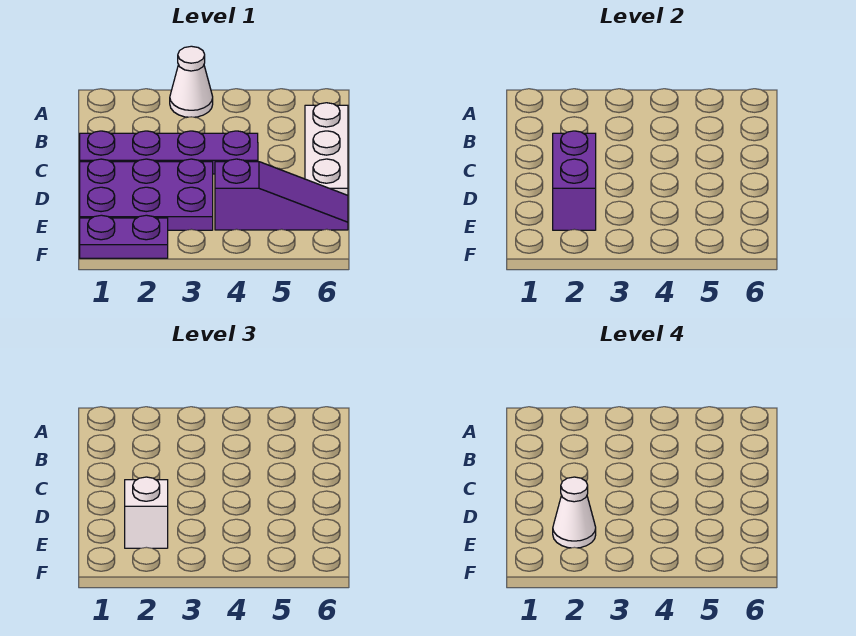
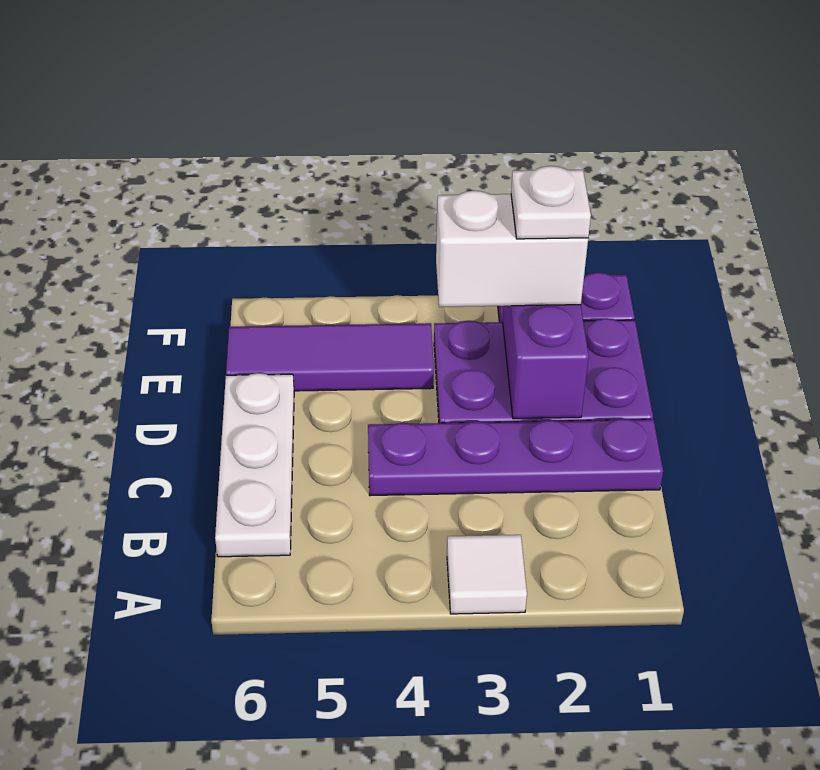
white 1x1 cone [170,46,213,117] -> white 1x1 tile [447,535,527,614]
white 1x1 brick [125,477,168,548] -> white 1x2 brick [436,191,588,307]
white 1x1 cone [553,477,596,548] -> white 1x1 plate [511,166,591,239]
purple 1x3 slope [215,159,348,230] -> purple 1x3 tile [226,323,434,391]

